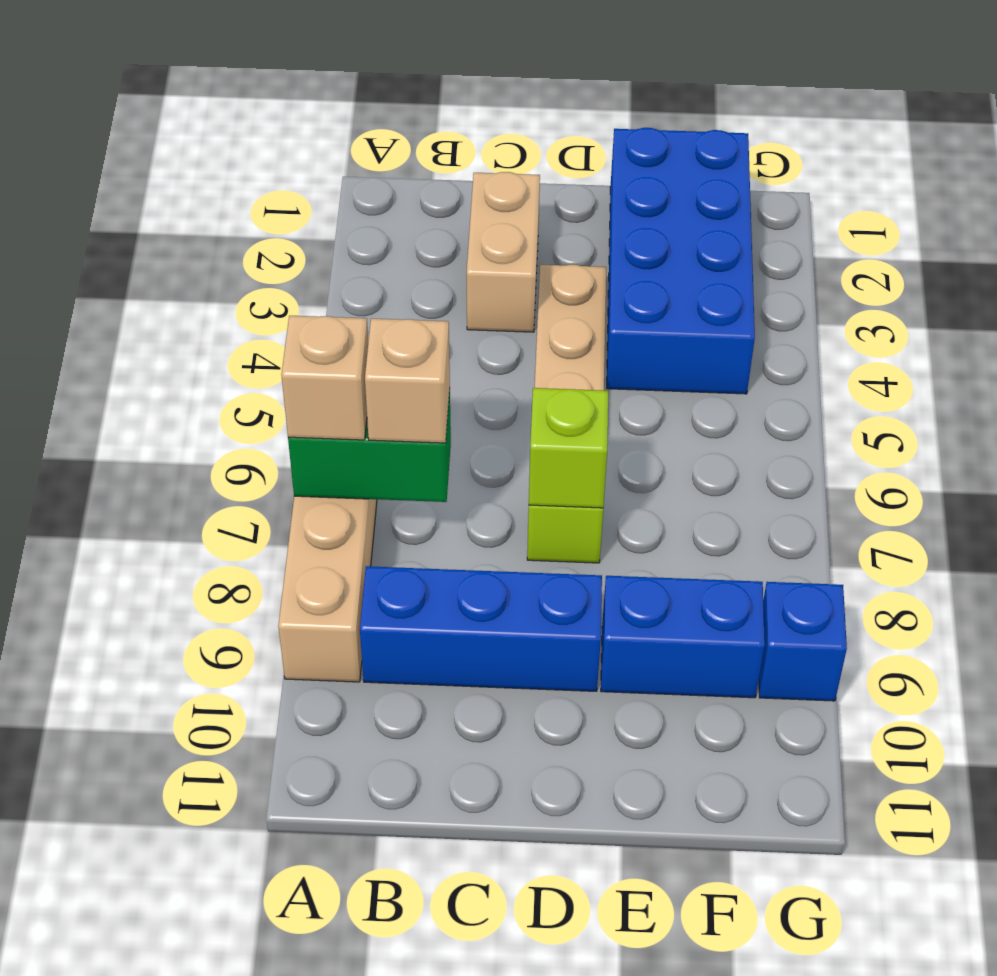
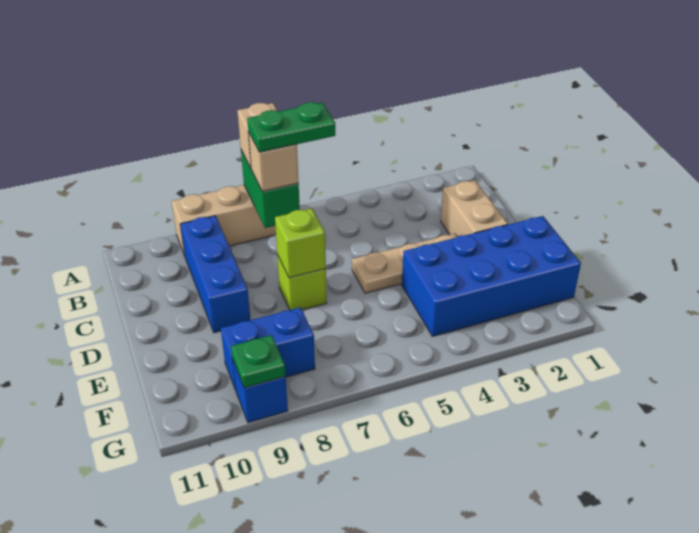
none -> green 1x2 plate [247,102,335,152]
tan 1x2 brick [467,172,540,332] -> tan 1x2 brick turned to [441,180,508,237]
blue 1x2 brick [601,576,765,698] -> blue 1x2 brick turned to [221,307,315,390]
none -> green 1x1 plate [231,335,286,388]

